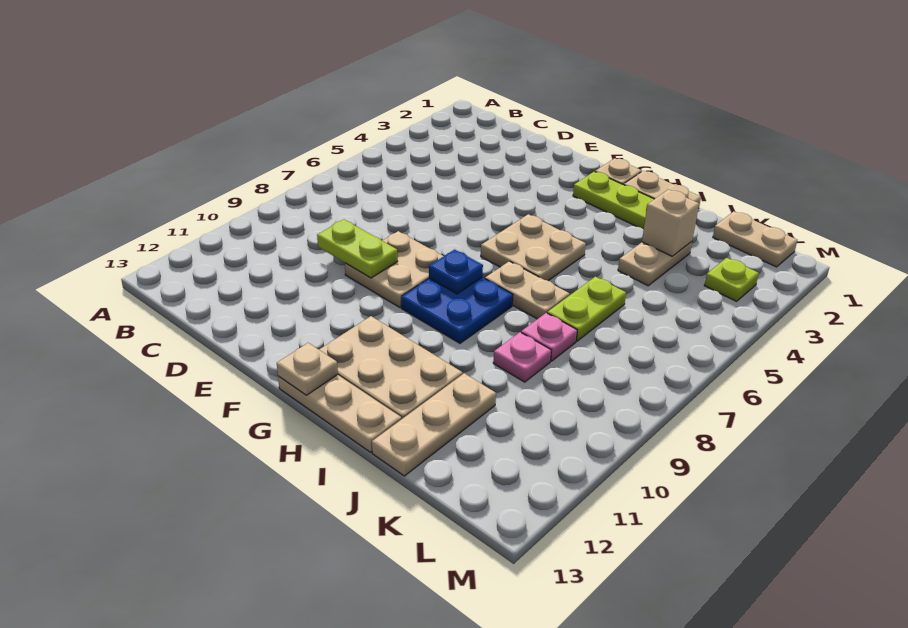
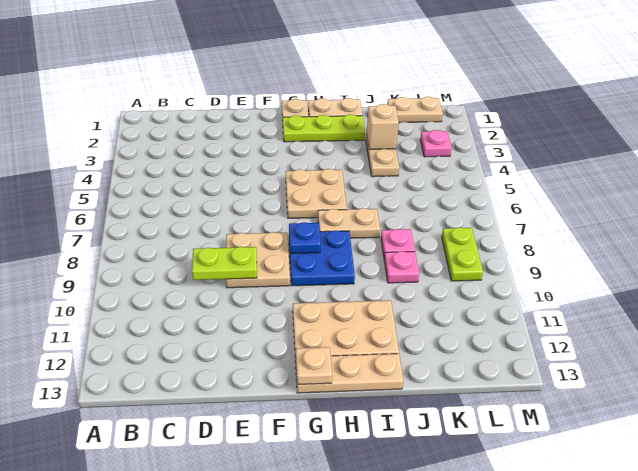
lime 1x2 plate [547,277,626,341] -> lime 1x2 plate moved to [442,227,483,281]
tan 1x3 plate [372,373,496,476] -> none
lime 1x1 plate [704,258,759,301] -> pink 1x1 plate [420,130,452,157]

